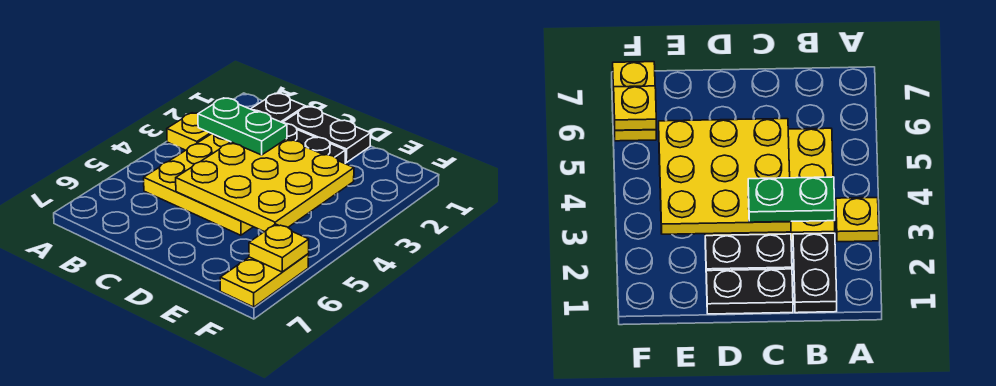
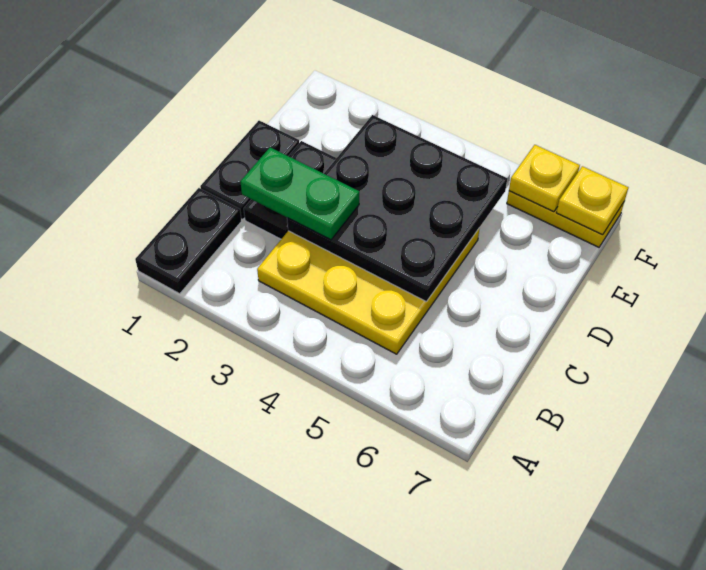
yellow 1x1 plate [167,113,212,150] -> yellow 1x1 plate moved to [556,166,629,235]
black 1x2 plate [251,93,305,123] -> black 1x2 plate turned to [135,188,241,294]
green 1x2 plate [198,98,287,155] -> green 1x2 plate turned to [240,147,359,240]
yellow 3x3 plate [176,139,354,232] -> black 3x3 plate [287,115,507,302]

